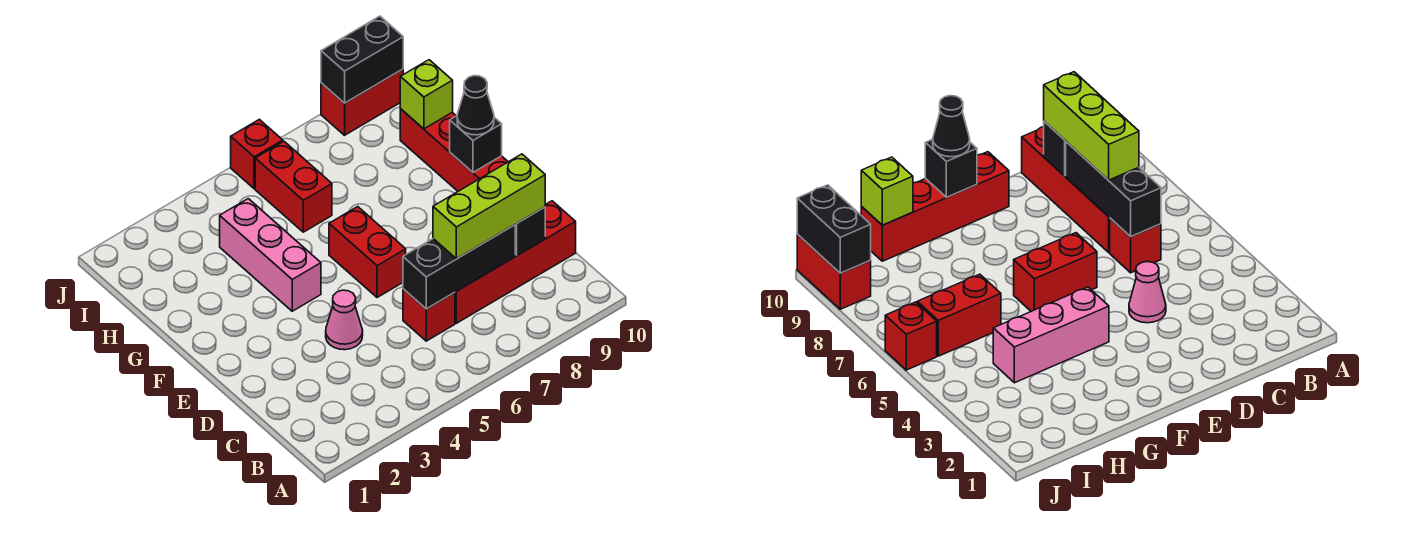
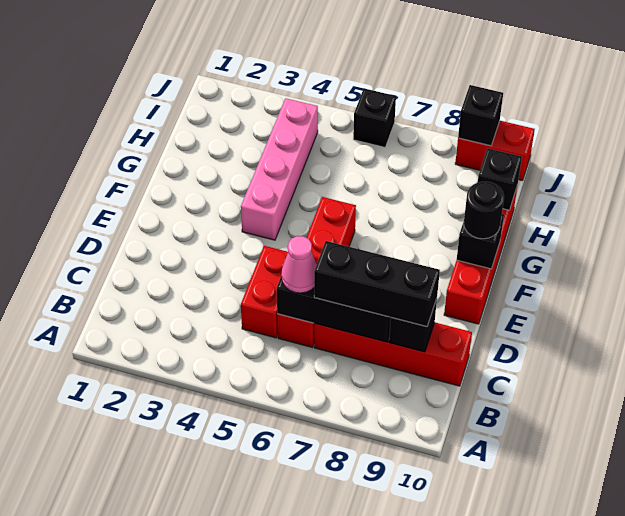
lime 1x3 brick [433,154,545,259] -> black 1x3 brick [314,241,440,327]
pink 1x1 cone [326,290,363,350] -> pink 1x1 cone moved to [281,236,317,293]
pink 1x3 brick [220,199,321,311] -> pink 1x4 brick [241,98,318,240]
black 1x1 cone [457,76,494,135] -> black 1x1 round brick [464,182,504,239]
red 1x2 brick [255,141,332,232] -> red 1x2 brick moved to [241,246,288,338]
lime 1x1 brick [400,60,453,129] -> black 1x1 brick [478,148,522,210]
red 1x1 brick [231,119,283,189] -> black 1x1 brick [353,88,396,147]
black 1x2 brick [321,16,403,103] -> black 1x1 brick [458,85,503,146]

